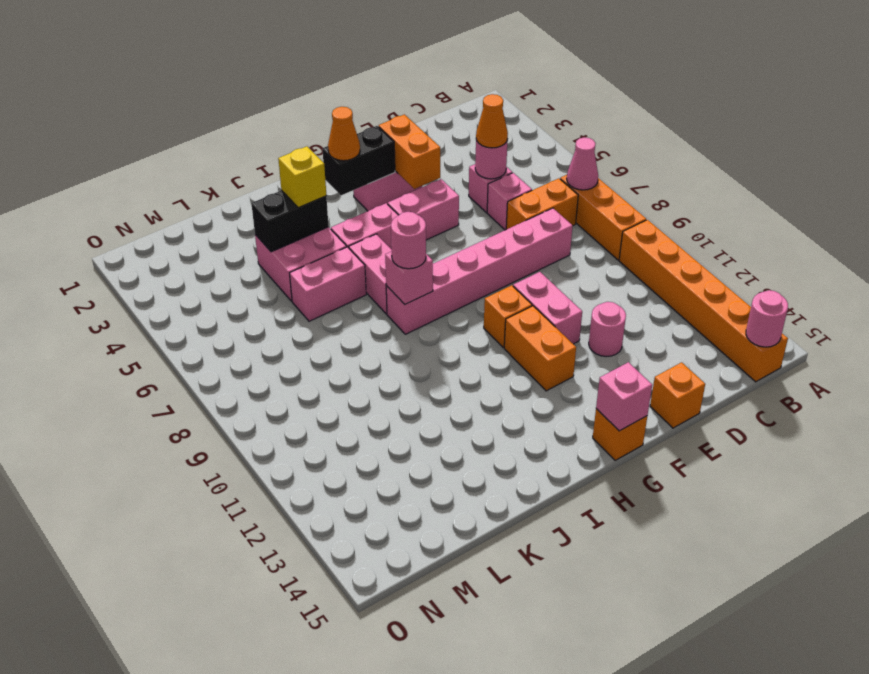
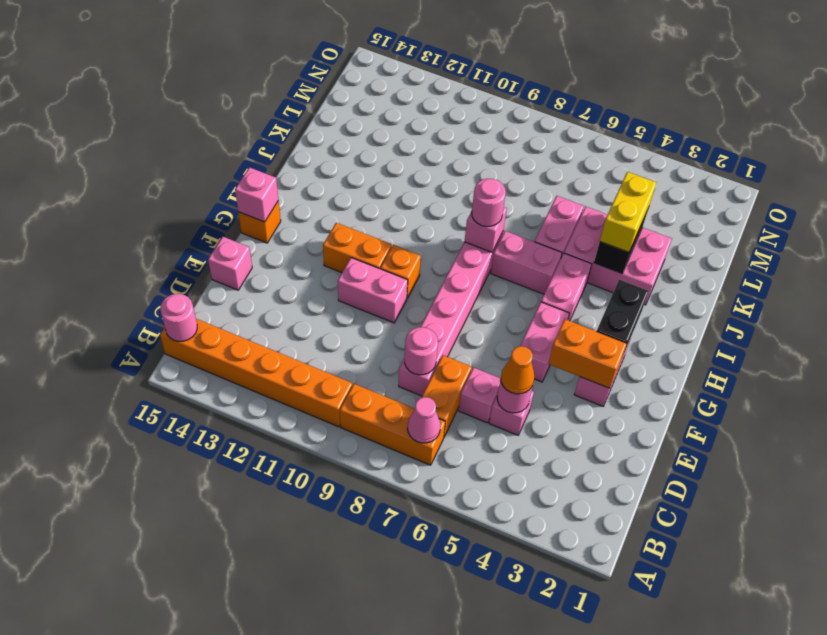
pink 1x1 round brick [589,302,626,357] -> pink 1x1 round brick moved to [405,327,438,375]
orange 1x1 brick [650,362,705,428] -> pink 1x1 brick [208,237,252,290]
orange 1x1 cone [328,107,360,161] -> none
pink 2x2 brick [255,227,347,301] -> pink 2x3 brick [564,206,672,305]
yellow 1x1 brick [278,146,326,208] -> yellow 1x2 brick [600,172,656,252]

